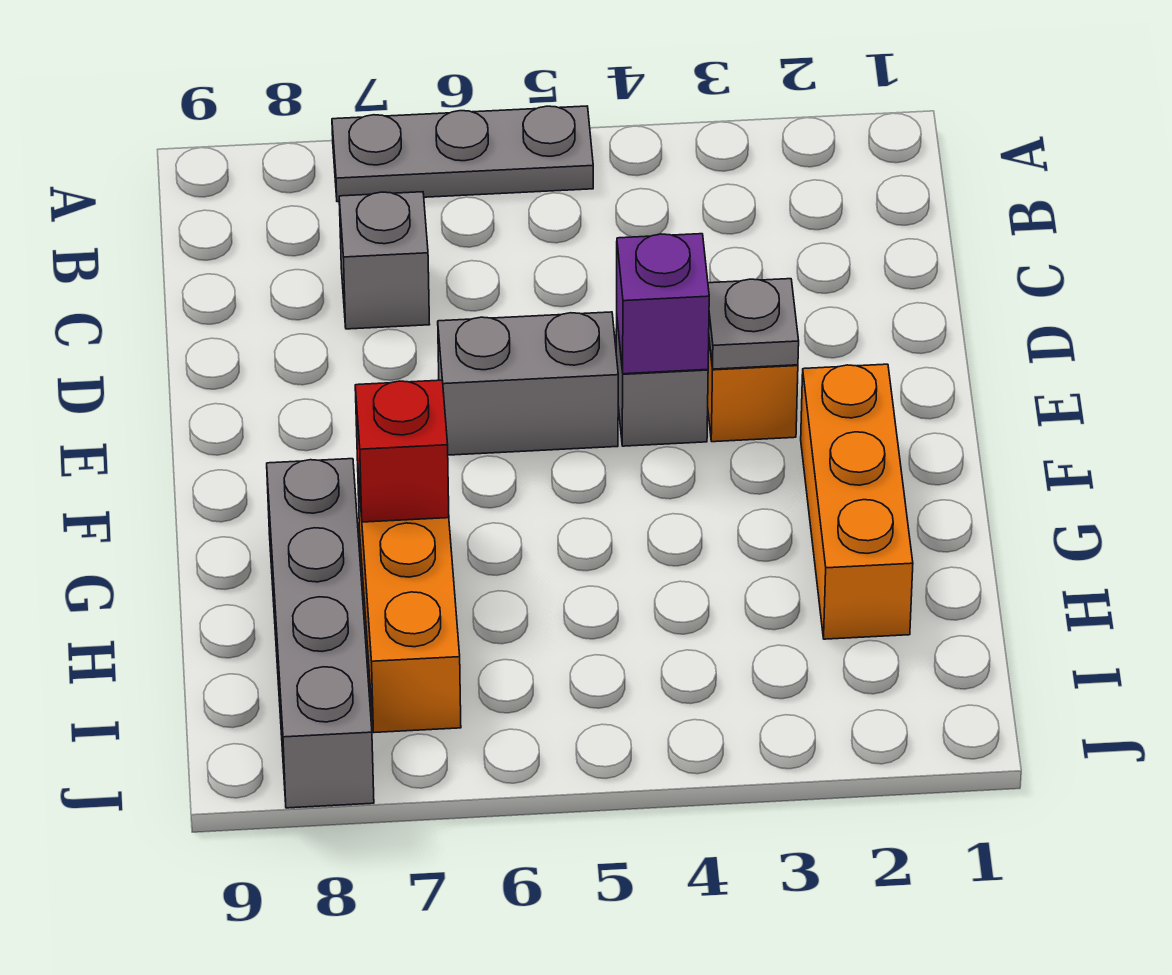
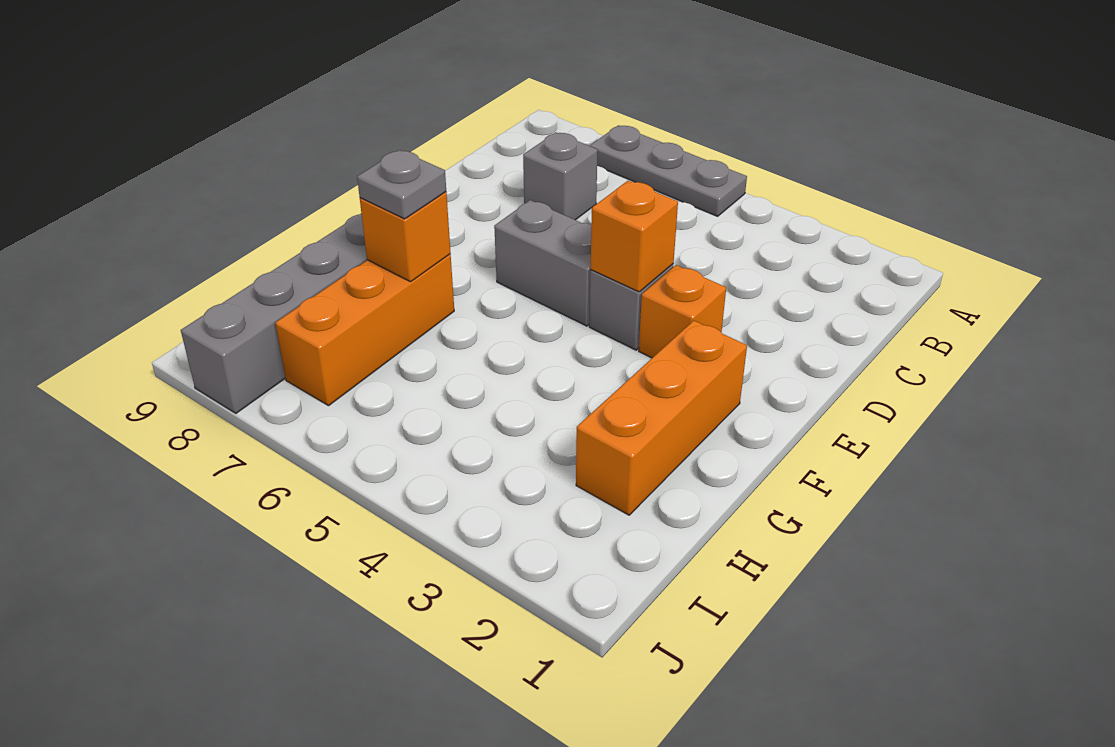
grey 1x1 plate [708,279,799,369] -> grey 1x1 plate moved to [357,150,446,219]
purple 1x1 brick [617,234,709,374] -> orange 1x1 brick [591,181,678,292]
red 1x1 brick [355,380,449,522] -> orange 1x1 brick [360,192,451,282]

